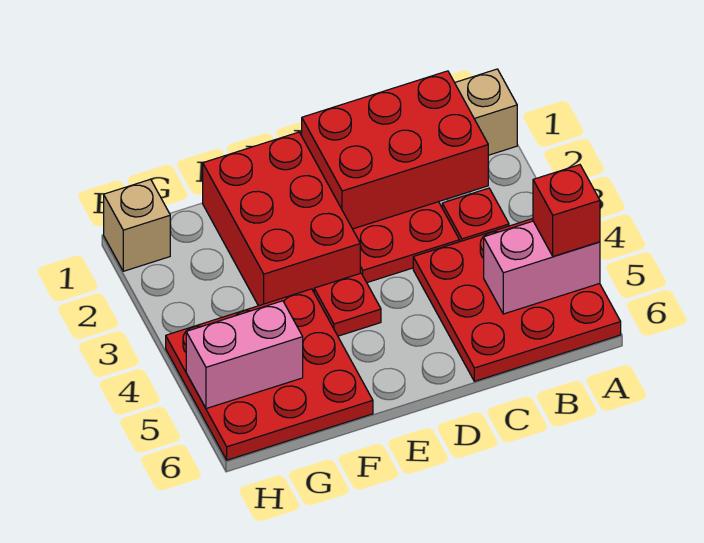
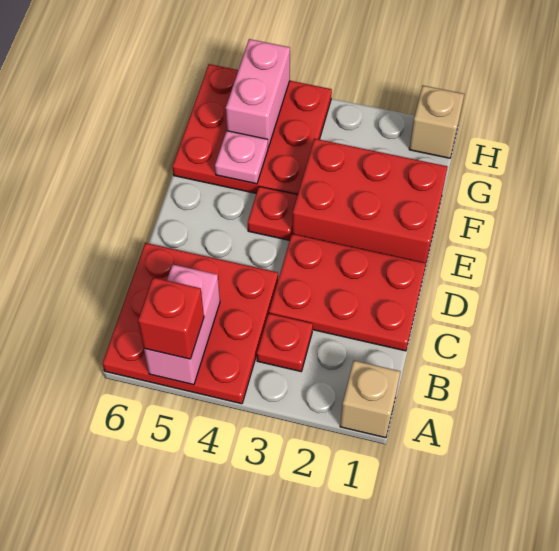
red 2x3 brick [302,71,488,229] -> none
none -> pink 1x1 plate [215,131,268,184]

